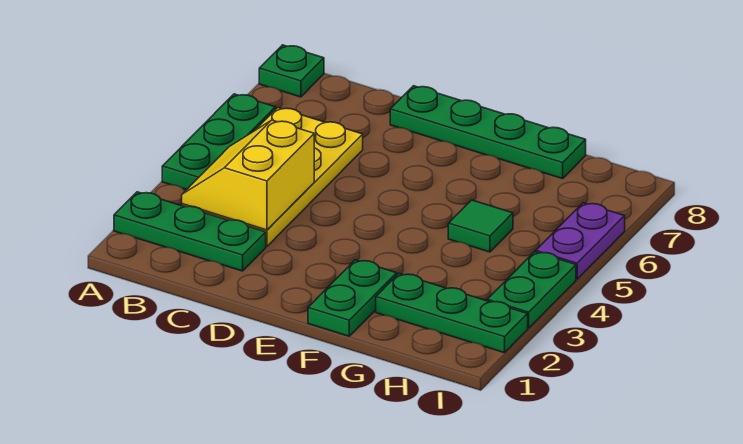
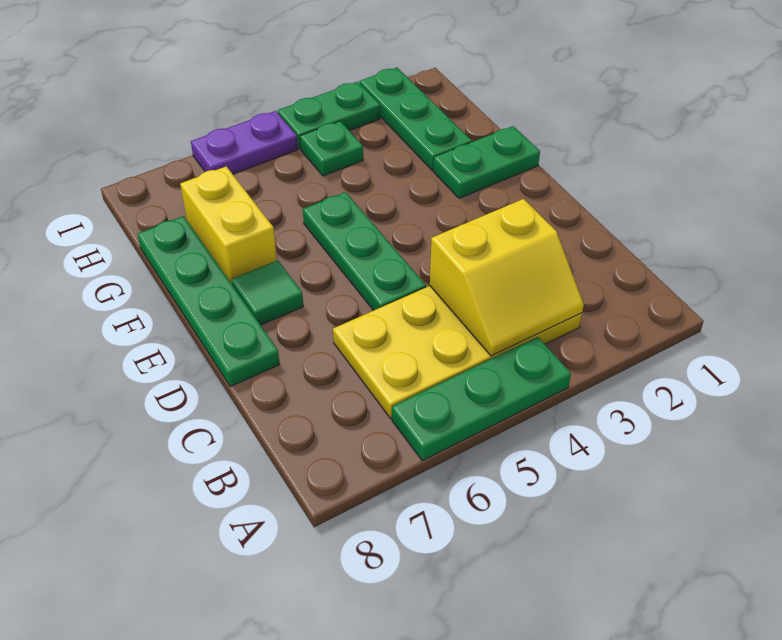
green 1x3 plate [114,192,266,271] -> green 1x3 plate moved to [303,192,426,310]
green 1x1 plate [259,45,324,97] -> green 1x1 plate moved to [300,121,363,176]
none -> yellow 1x2 brick [180,166,277,284]
green 1x1 tile [448,200,513,252] -> green 1x1 tile moved to [231,260,303,325]

